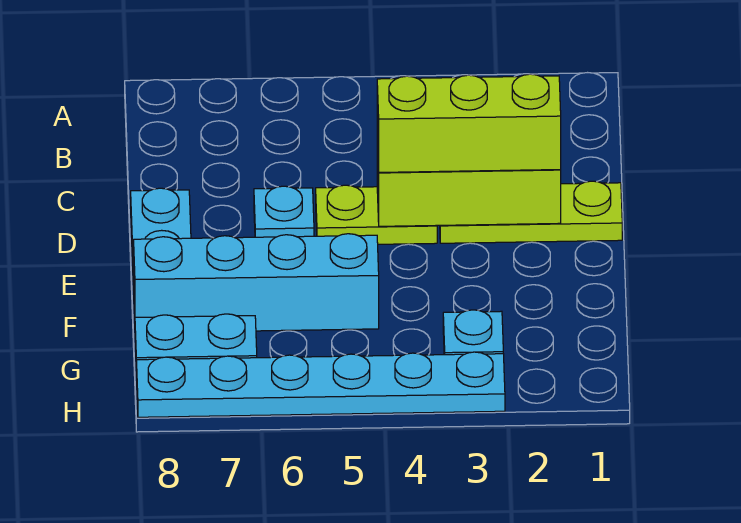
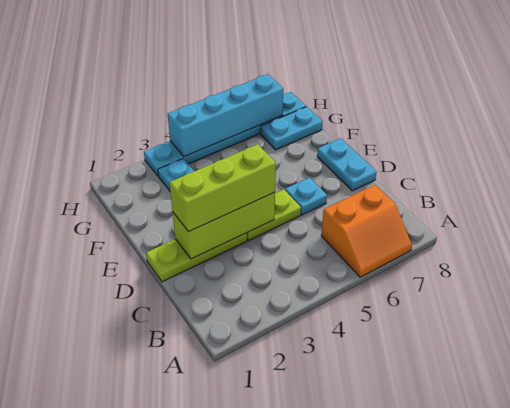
none -> orange 2x2 slope [321,185,412,277]
cyan 1x4 brick [133,234,379,331] -> cyan 1x4 brick moved to [168,74,283,157]

